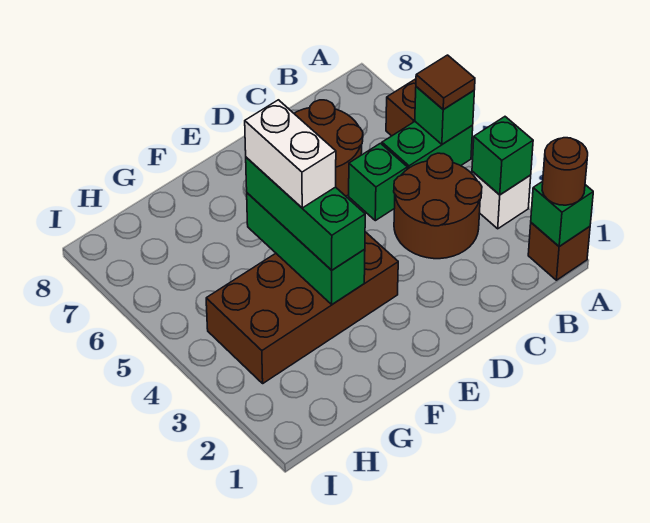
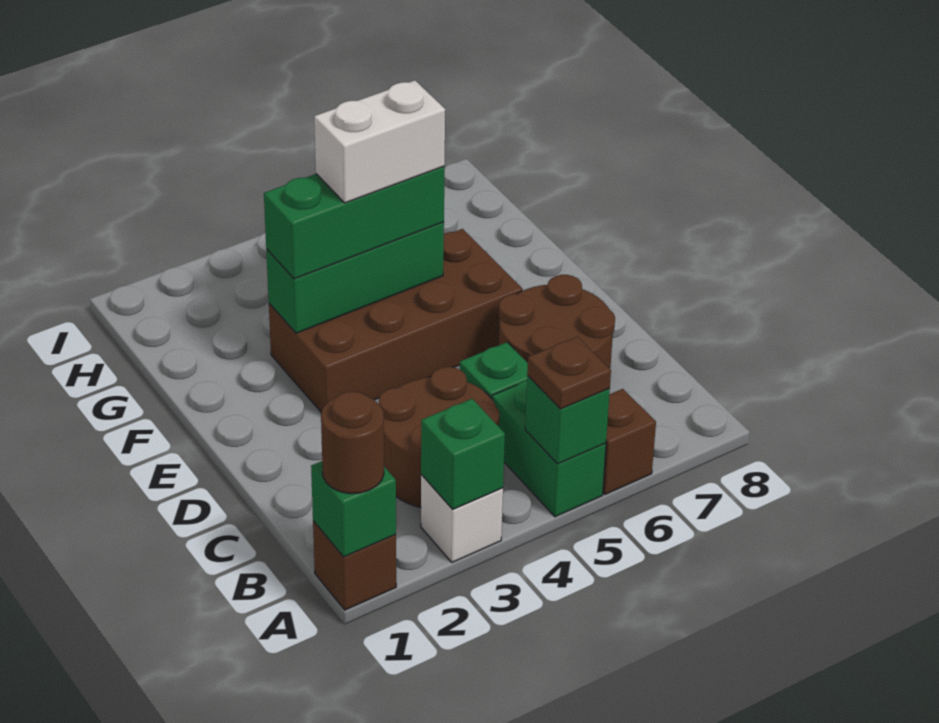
brown 1x1 tile [416,55,475,110] -> brown 1x1 plate [527,337,611,409]
brown 2x4 brick [206,232,398,383] -> brown 2x4 brick turned to [269,229,523,412]

